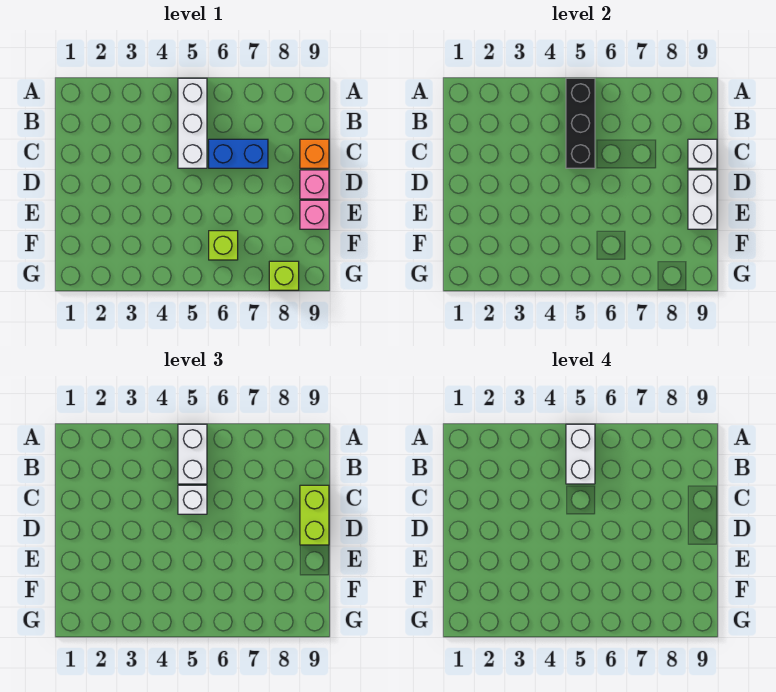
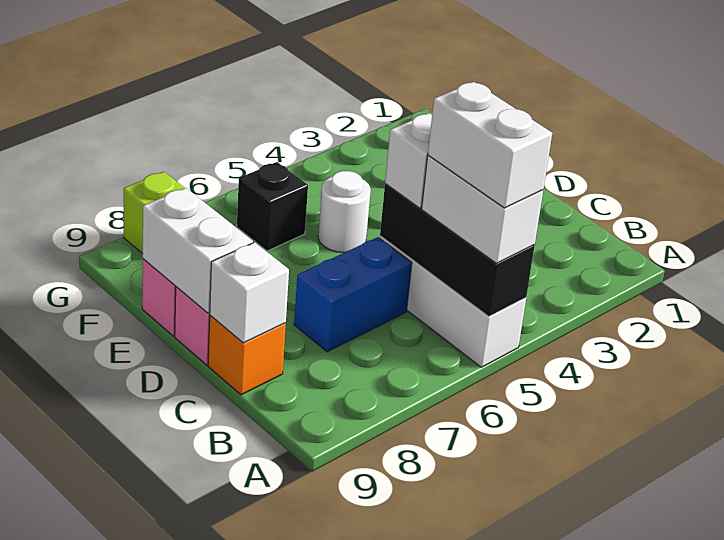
lime 1x2 brick [300,485,329,545] -> none
none -> white 1x1 round brick [318,171,371,253]
lime 1x1 brick [209,231,238,260] -> black 1x1 brick [237,162,308,251]

